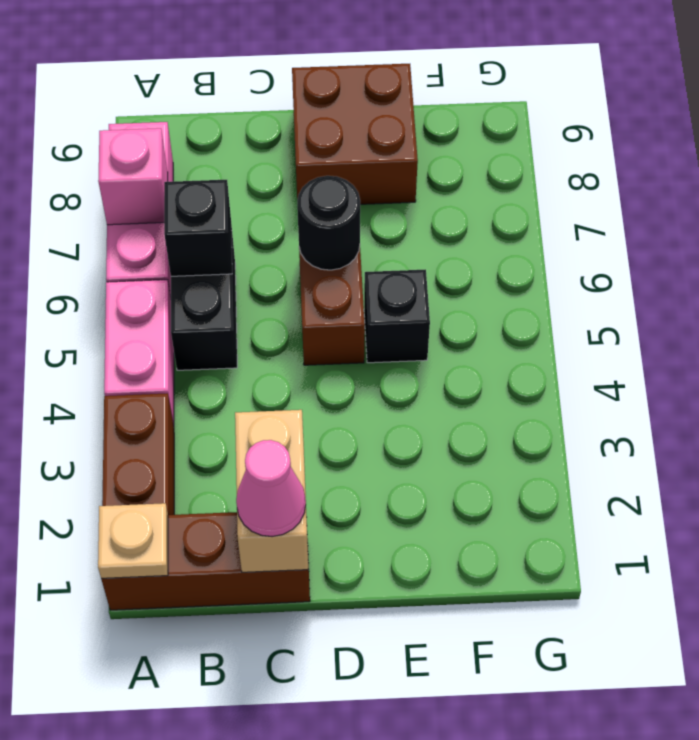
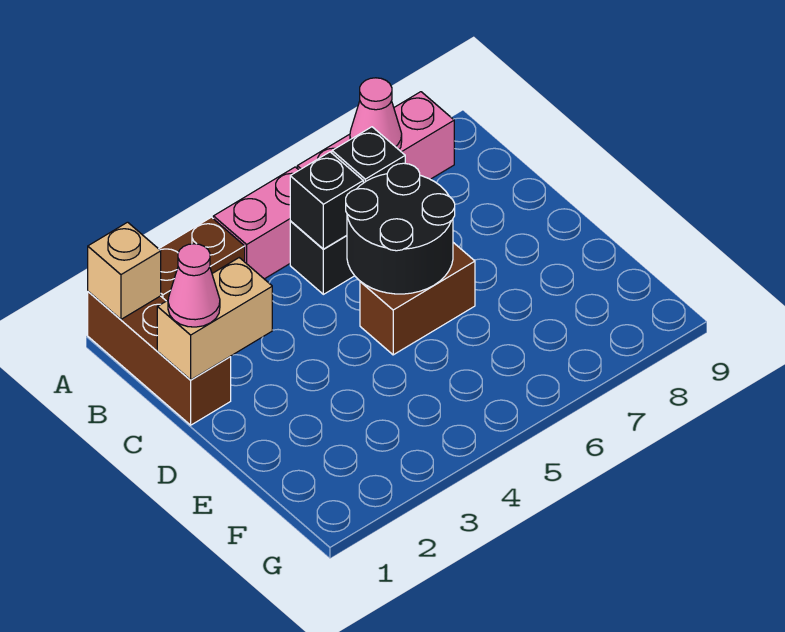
tan 1x1 plate [98,503,168,579] -> tan 1x1 brick [88,222,161,319]
pink 1x1 brick [98,128,168,225] -> pink 1x1 cone [350,78,402,150]
black 1x1 round brick [297,176,360,270] -> black 2x2 round brick [346,163,455,294]
brown 2x2 brick [292,64,418,204] -> none
black 1x1 brick [364,269,430,363] -> black 1x1 brick moved to [290,152,363,249]

